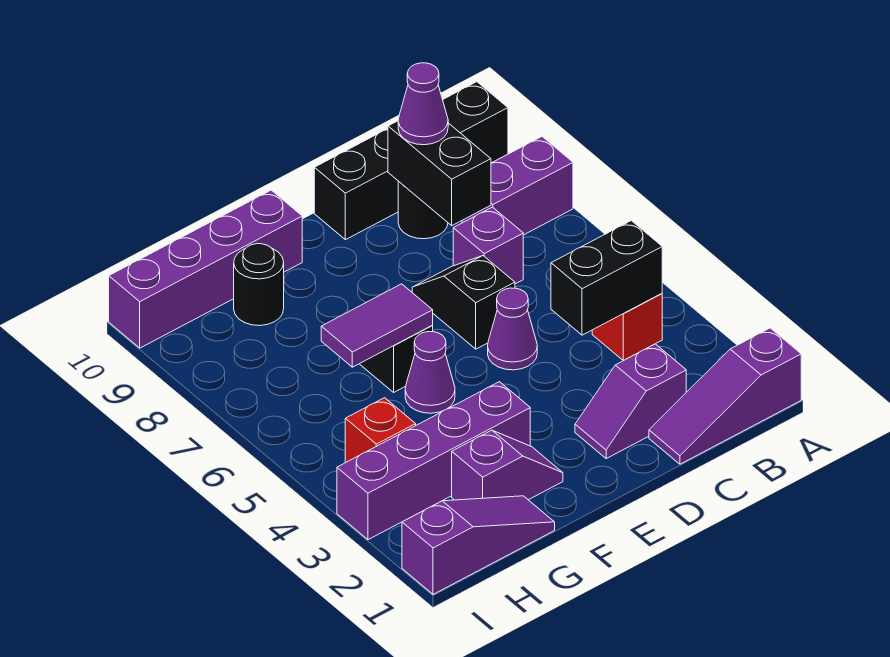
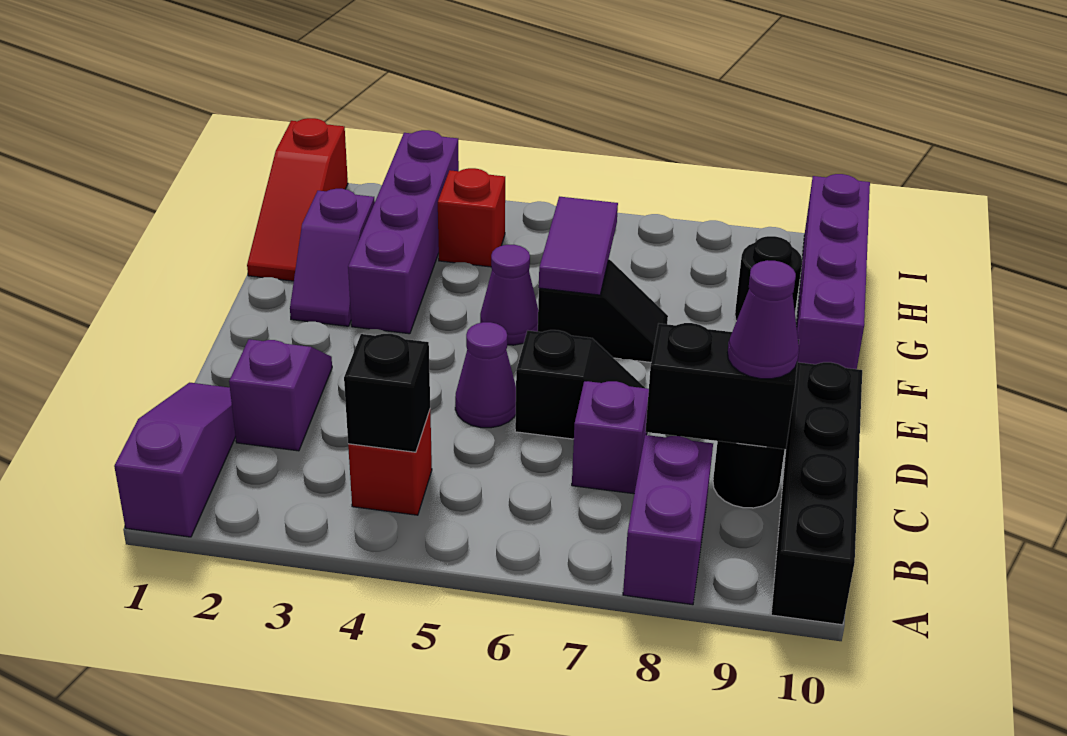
black 1x2 brick [551,221,662,335] -> black 1x1 brick [344,334,430,452]
purple 1x3 slope [402,496,555,594] -> red 1x3 slope [247,118,348,281]

